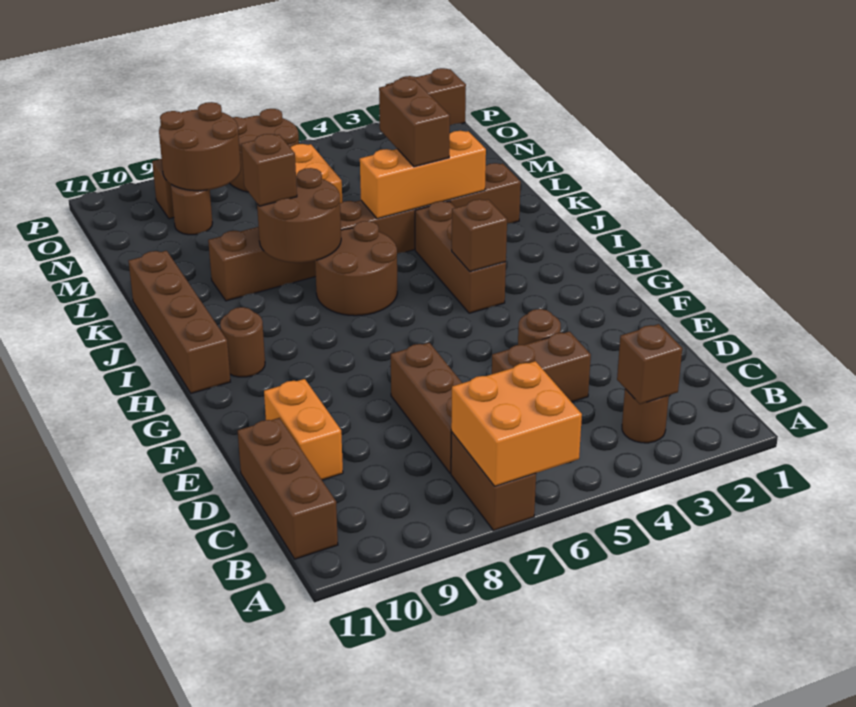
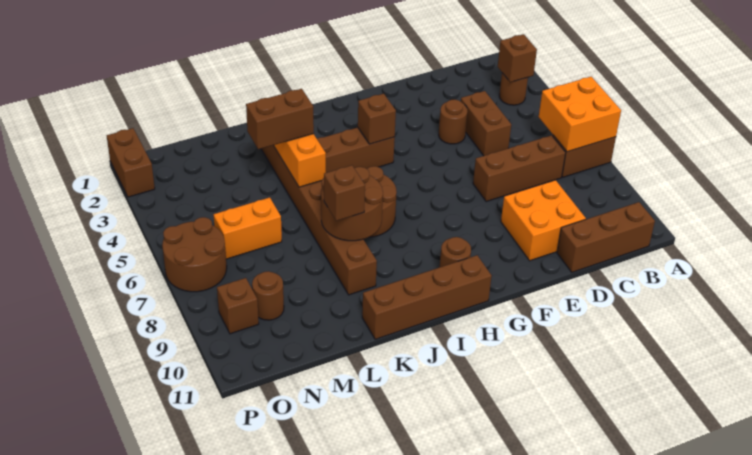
orange 1x2 brick [264,379,343,480] -> orange 2x2 brick [501,180,586,261]
brown 2x2 round brick [159,102,241,191] -> none

